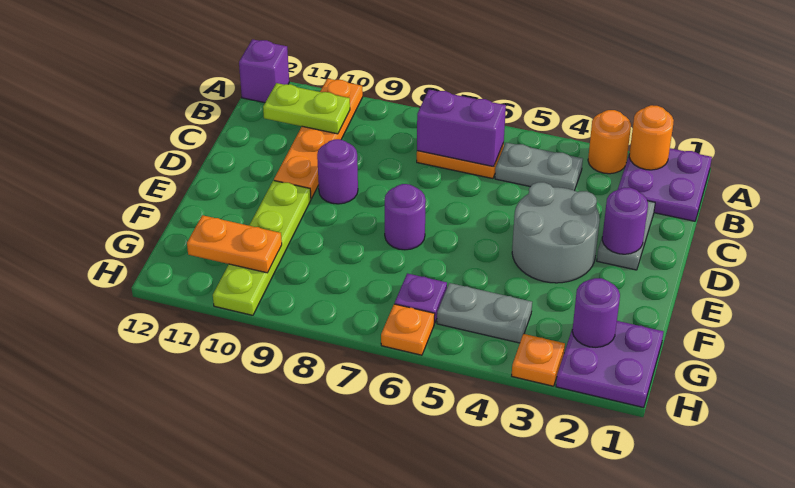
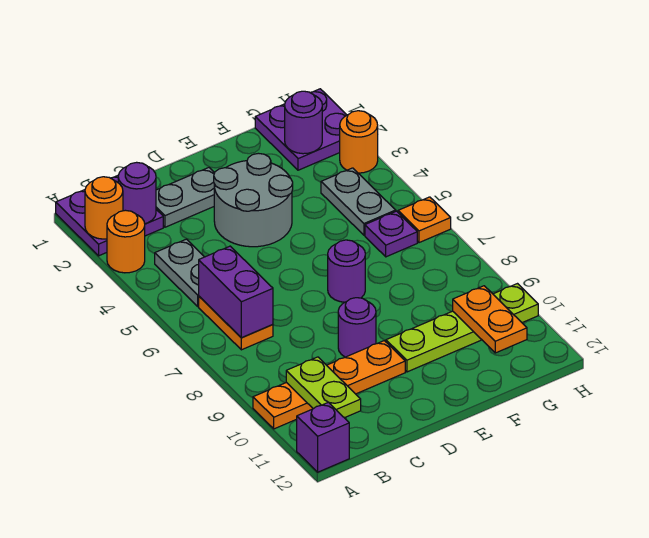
purple 1x1 round brick [602,188,648,254] -> purple 1x1 round brick moved to [118,162,156,223]
orange 1x1 plate [512,334,565,386] -> orange 1x1 round brick [340,111,378,173]

